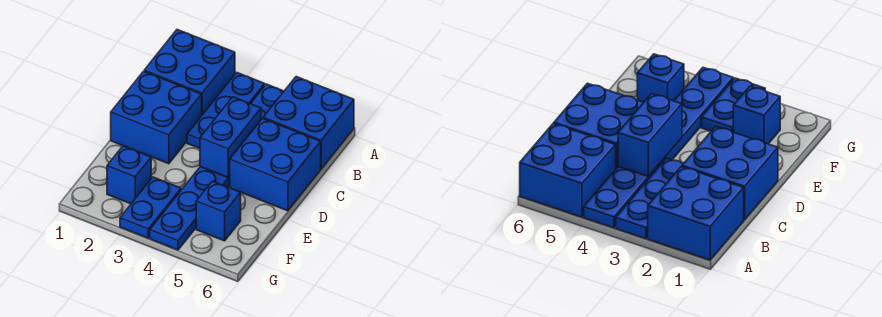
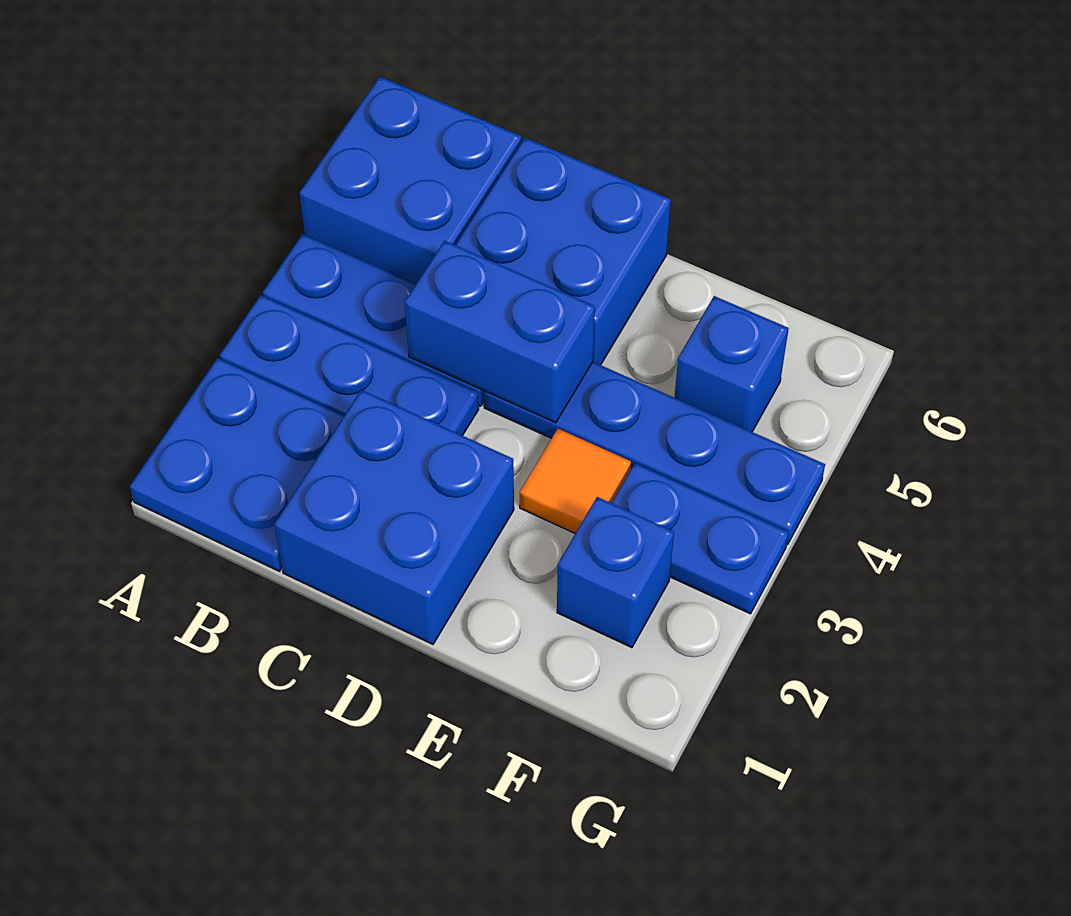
blue 2x2 brick [144,30,235,115] -> blue 2x2 plate [130,358,344,571]
none -> orange 1x1 tile [520,429,631,534]

